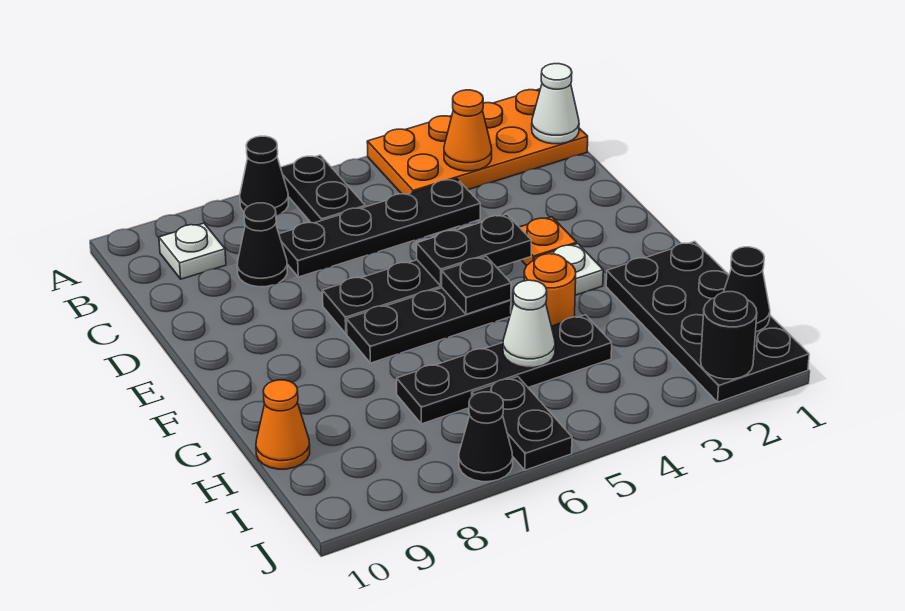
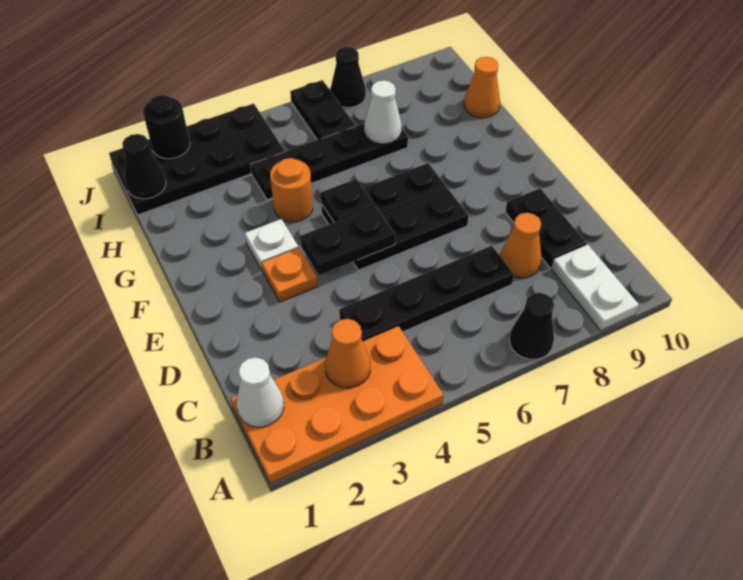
black 1x2 plate [281,155,365,223] -> black 1x2 plate moved to [505,188,587,268]
white 1x1 plate [159,223,226,279] -> white 1x2 plate [551,245,639,331]
black 1x1 cone [237,203,287,287] -> orange 1x1 cone [500,213,542,278]
black 2x4 plate [606,241,809,402] -> black 2x4 plate turned to [109,103,285,215]
white 1x1 cone [503,280,555,368] -> white 1x1 cone moved to [364,80,401,144]

